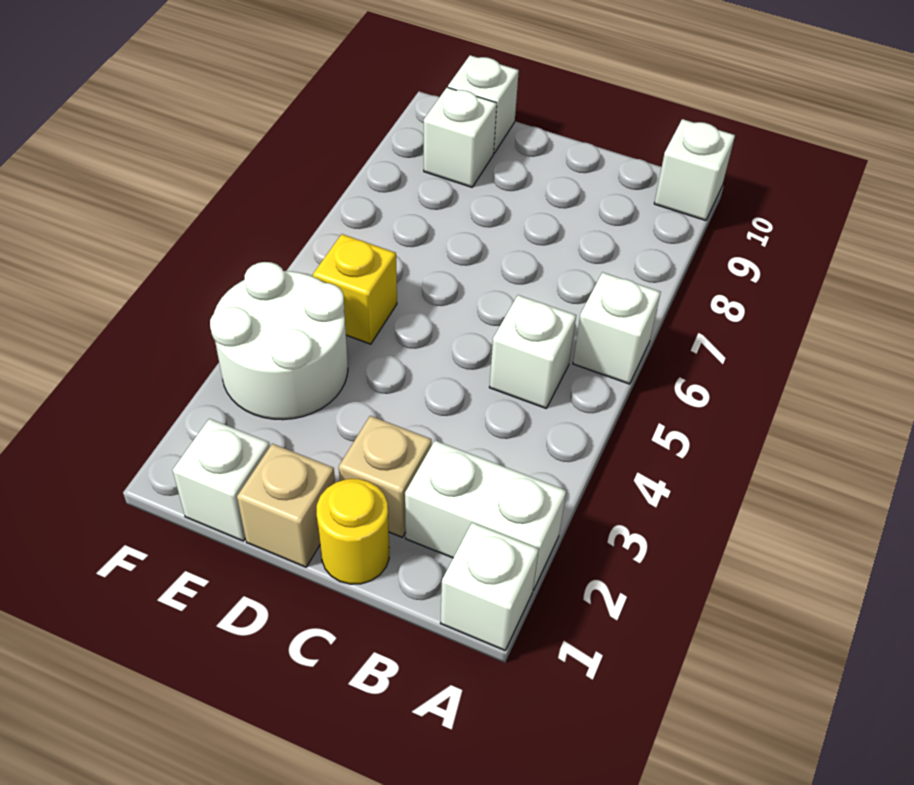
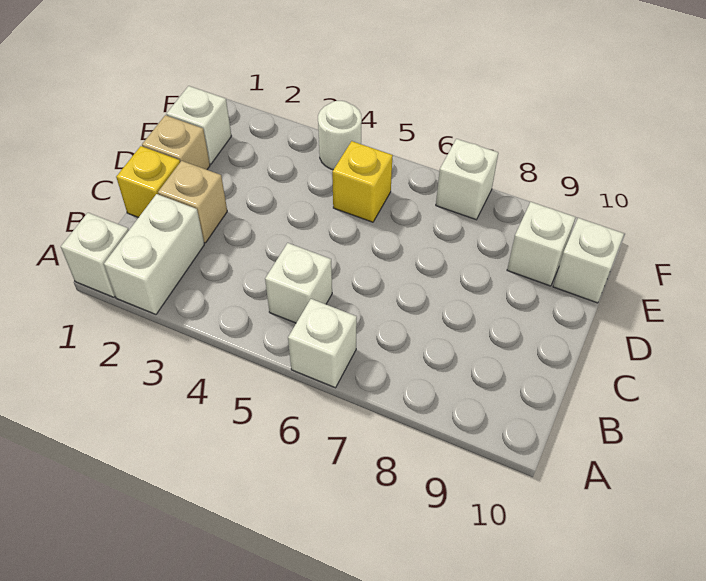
white 1x1 brick [654,119,735,221] -> white 1x1 brick moved to [436,139,498,220]
yellow 1x1 round brick [317,479,389,584] -> yellow 1x1 brick [116,146,180,217]
white 2x2 round brick [210,262,348,420] -> white 1x1 round brick [318,101,362,170]

